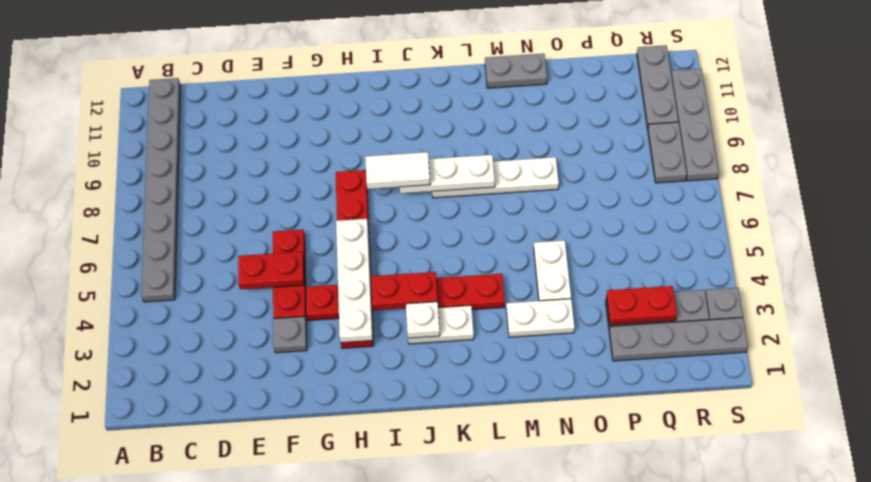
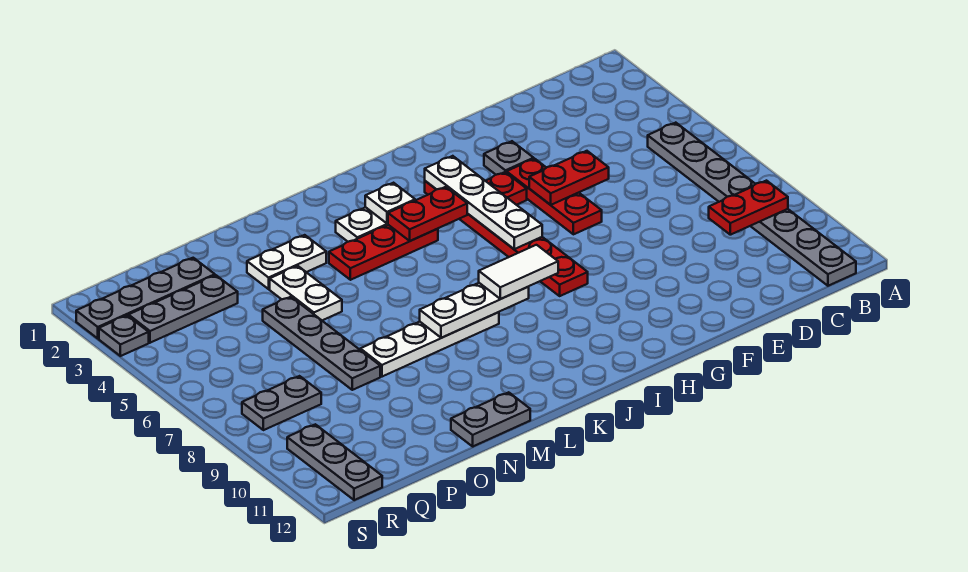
red 1x2 plate [606,286,677,325] -> red 1x2 plate moved to [709,181,788,235]
grey 1x2 plate [648,122,687,183] -> grey 1x2 plate turned to [242,376,321,430]
grey 1x4 plate [671,68,719,181] -> grey 1x4 plate moved to [263,297,380,390]

